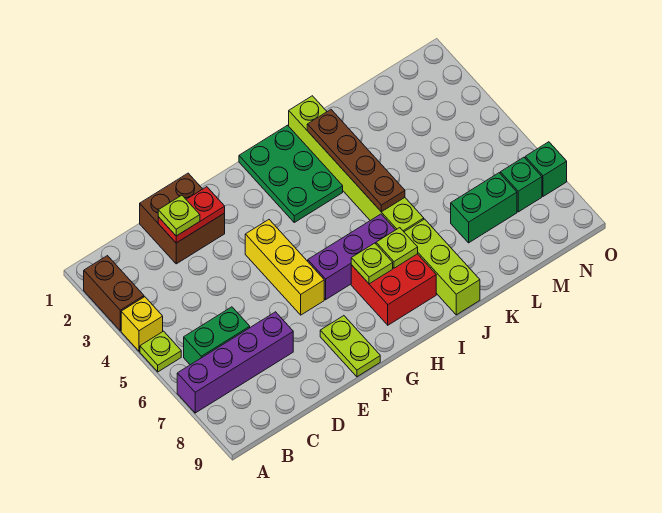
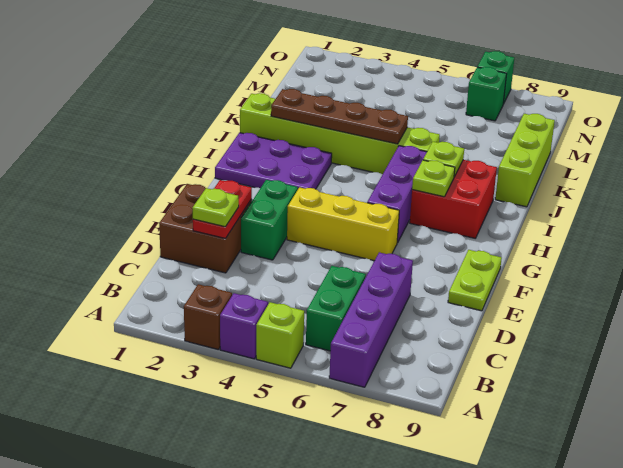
brown 1x2 brick [84,256,144,331] -> brown 1x1 brick [184,284,232,350]
yellow 1x1 brick [121,297,163,351] -> purple 1x1 brick [220,293,268,359]
lime 1x1 plate [140,331,181,372] -> lime 1x1 brick [256,302,304,368]
lime 1x2 plate [320,316,380,377] -> lime 1x2 plate turned to [448,250,502,311]
green 2x3 plate [239,125,343,222] -> purple 2x3 plate [215,133,332,189]
lime 1x3 brick [404,219,480,315] -> lime 1x3 brick turned to [495,114,555,207]
green 1x2 brick [451,173,517,243] -> green 1x2 brick moved to [241,180,298,260]

